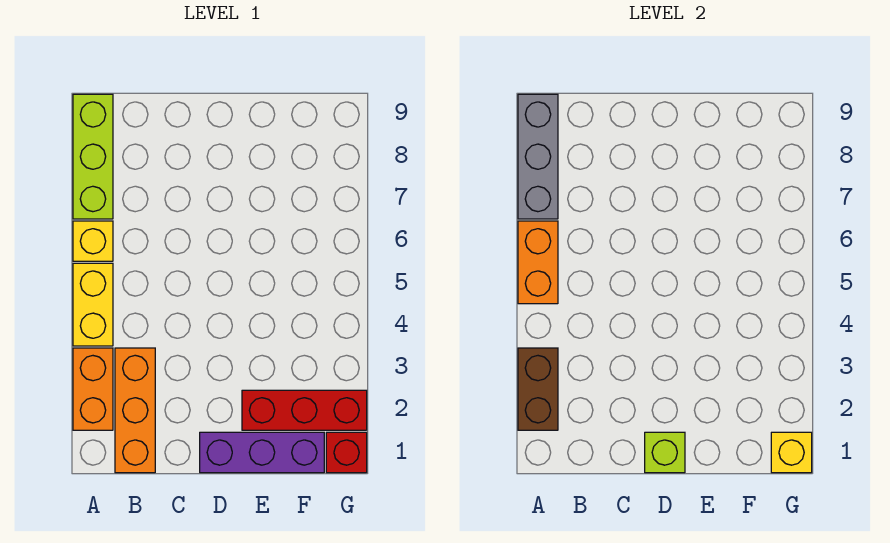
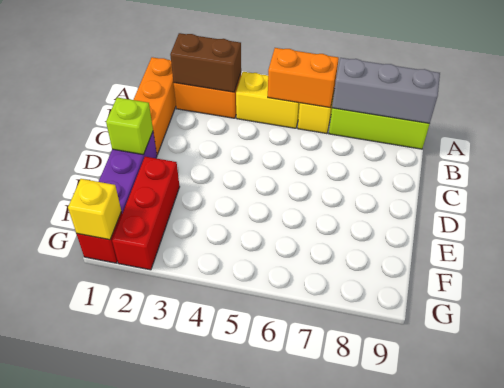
orange 1x3 brick [115,348,155,473] -> orange 1x3 brick turned to [134,57,176,155]

